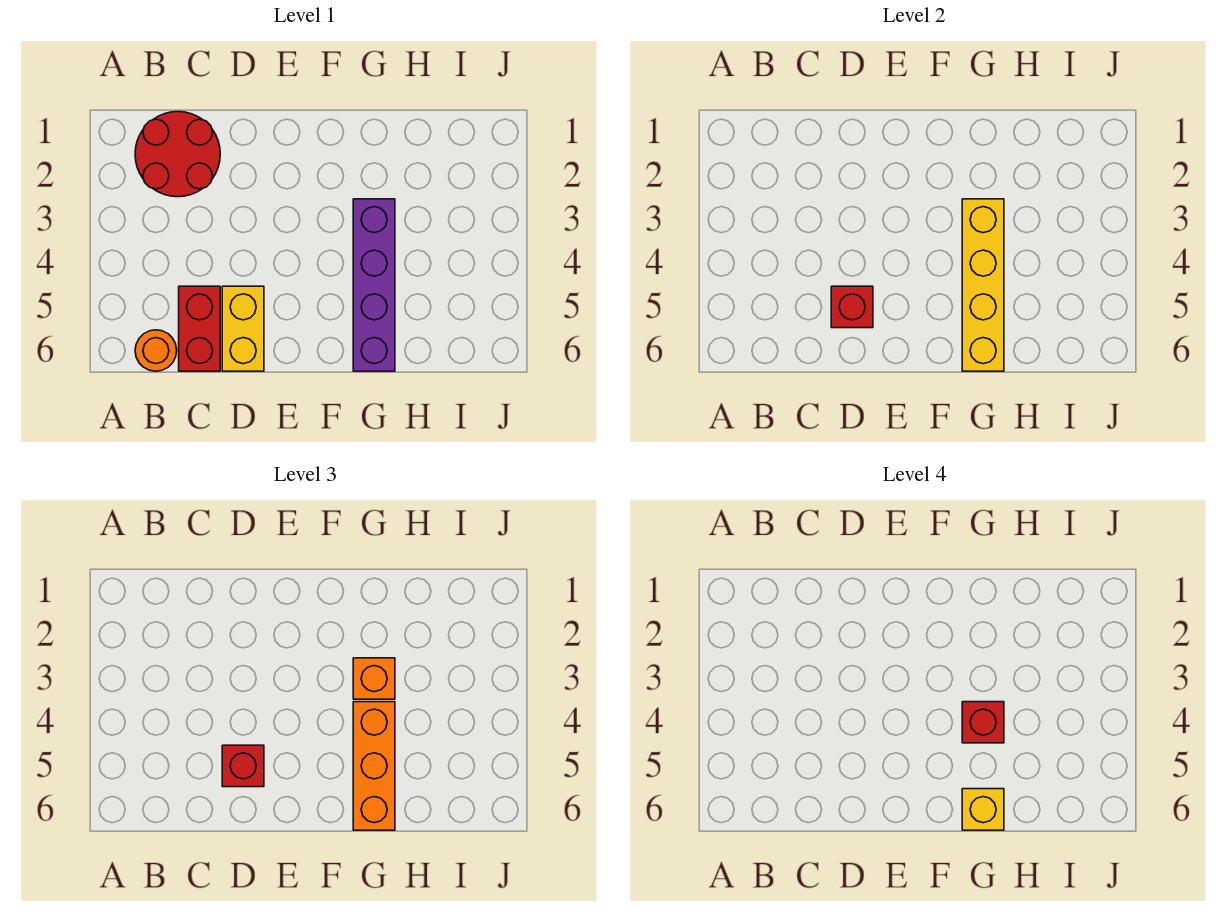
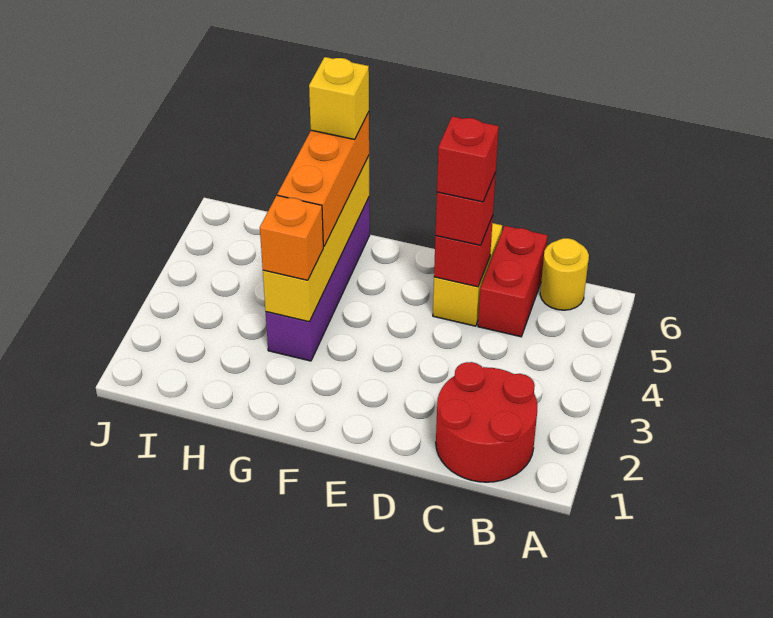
orange 1x1 round brick [135,330,177,371] -> yellow 1x1 round brick [540,238,589,310]
red 1x1 brick [962,702,1004,743] -> red 1x1 brick moved to [437,116,499,202]

